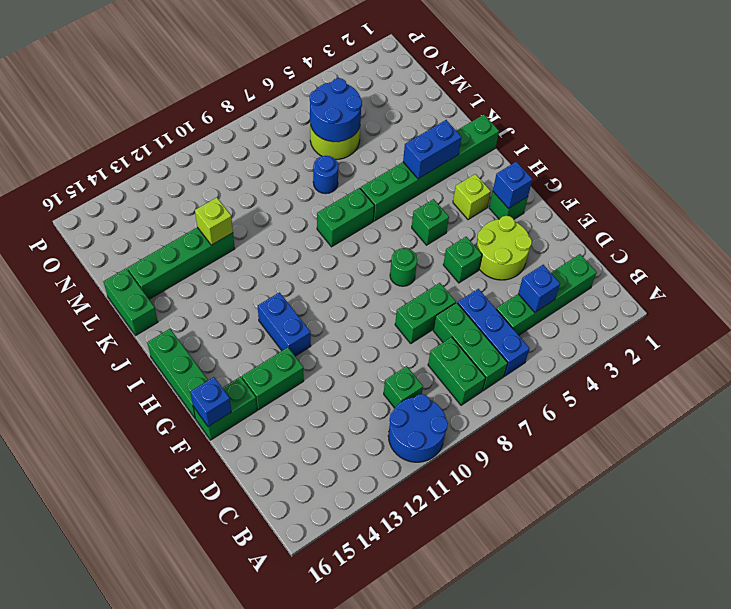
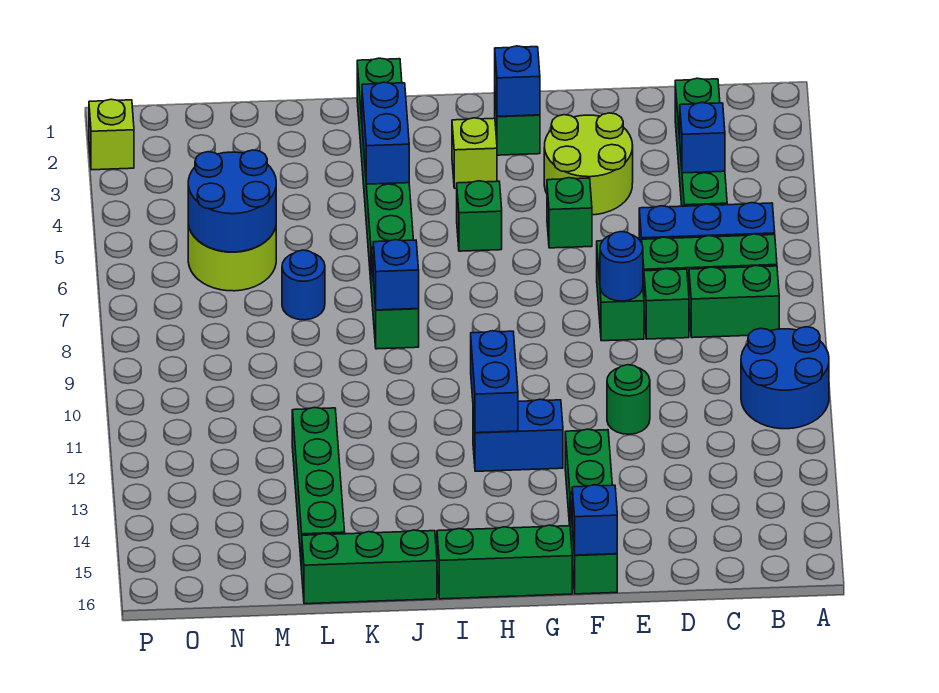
green 1x1 brick [384,366,423,408] -> green 1x1 brick moved to [644,269,689,339]
none -> blue 1x1 round brick [600,232,643,301]
green 1x1 round brick [390,248,417,286] -> green 1x1 round brick moved to [607,365,650,434]
none -> blue 1x2 brick [471,331,518,433]
none -> blue 1x1 brick [373,240,419,310]
green 1x2 brick [103,269,158,336] -> green 1x3 brick [302,530,437,604]
lime 1x1 brick [195,197,233,245] -> lime 1x1 brick moved to [89,99,134,170]

